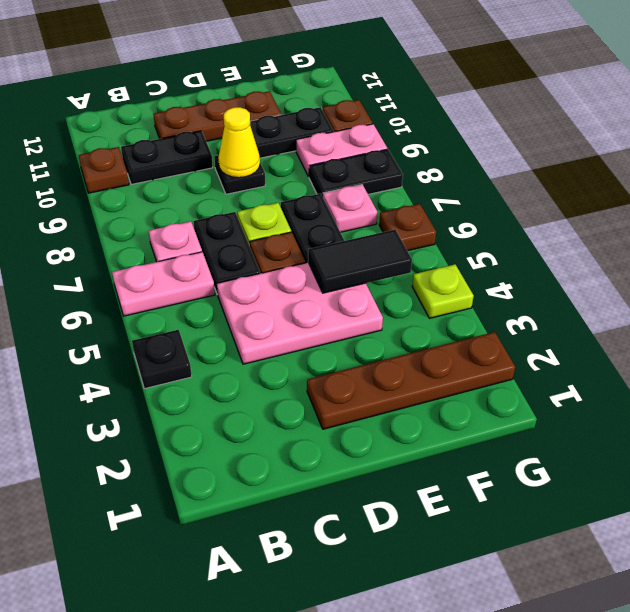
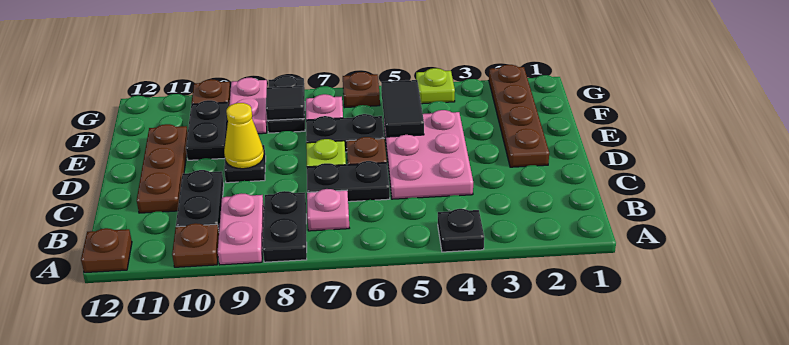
pink 1x2 plate [112,252,215,316] -> pink 1x2 plate moved to [218,194,264,265]
none -> black 1x2 plate [263,191,307,262]
none -> brown 1x1 plate [81,228,132,273]
none -> black 1x1 tile [266,86,304,120]

